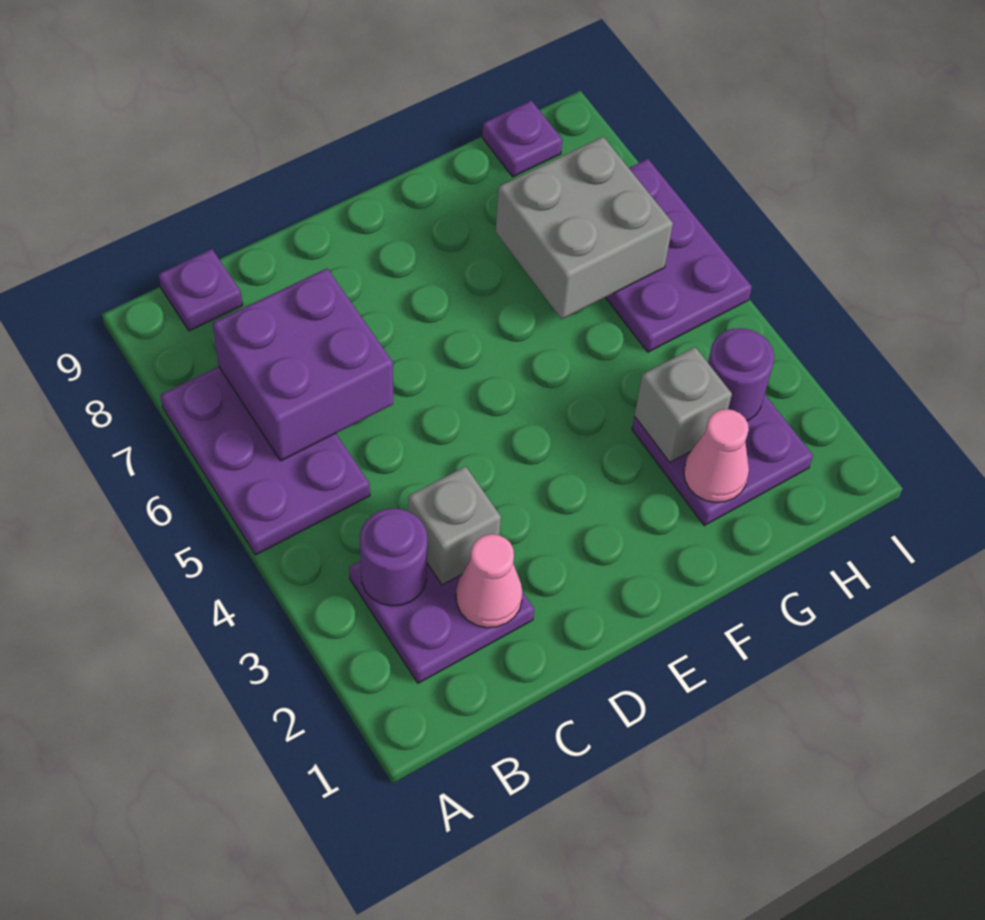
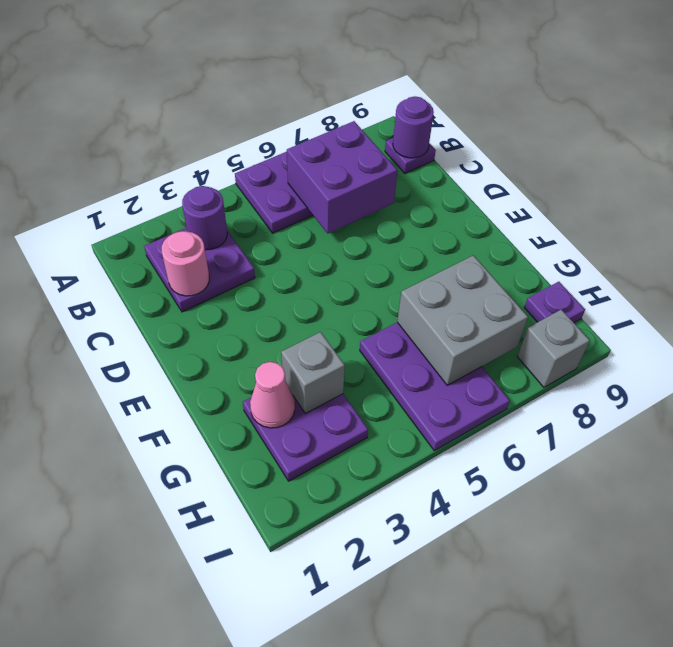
pink 1x1 cone [456,534,523,628] -> pink 1x1 round brick [162,231,209,296]
grey 1x1 brick [408,466,501,585] -> grey 1x1 brick moved to [517,309,590,387]
purple 1x1 round brick [708,328,774,421] -> purple 1x1 round brick moved to [393,96,434,158]
purple 2x3 plate [606,159,752,352] -> purple 2x3 plate turned to [360,322,510,451]

